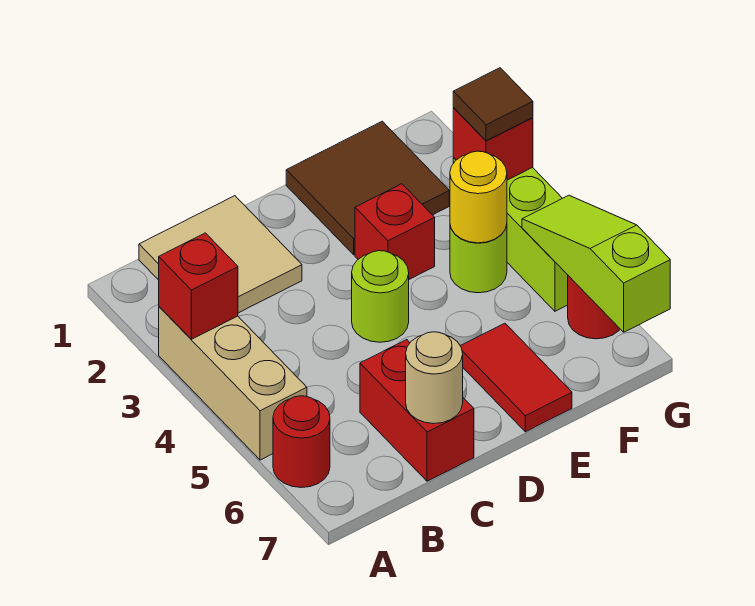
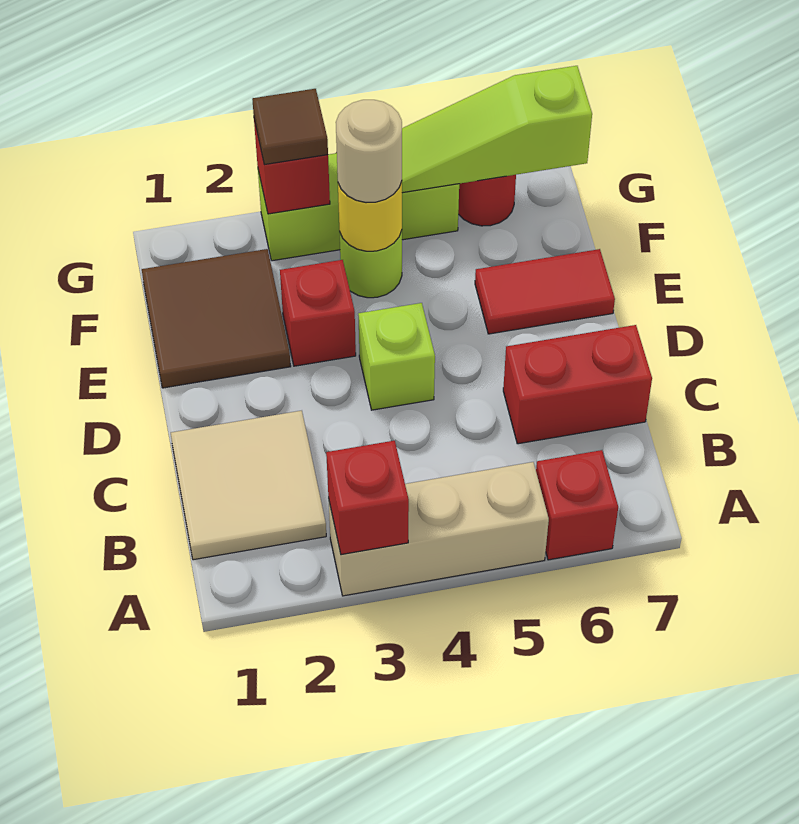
red 1x1 round brick [273,396,330,488] -> red 1x1 brick [536,450,618,560]
tan 1x1 round brick [406,332,463,424] -> tan 1x1 round brick moved to [336,100,402,203]
lime 1x1 round brick [352,251,409,342] -> lime 1x1 brick [358,303,435,410]

